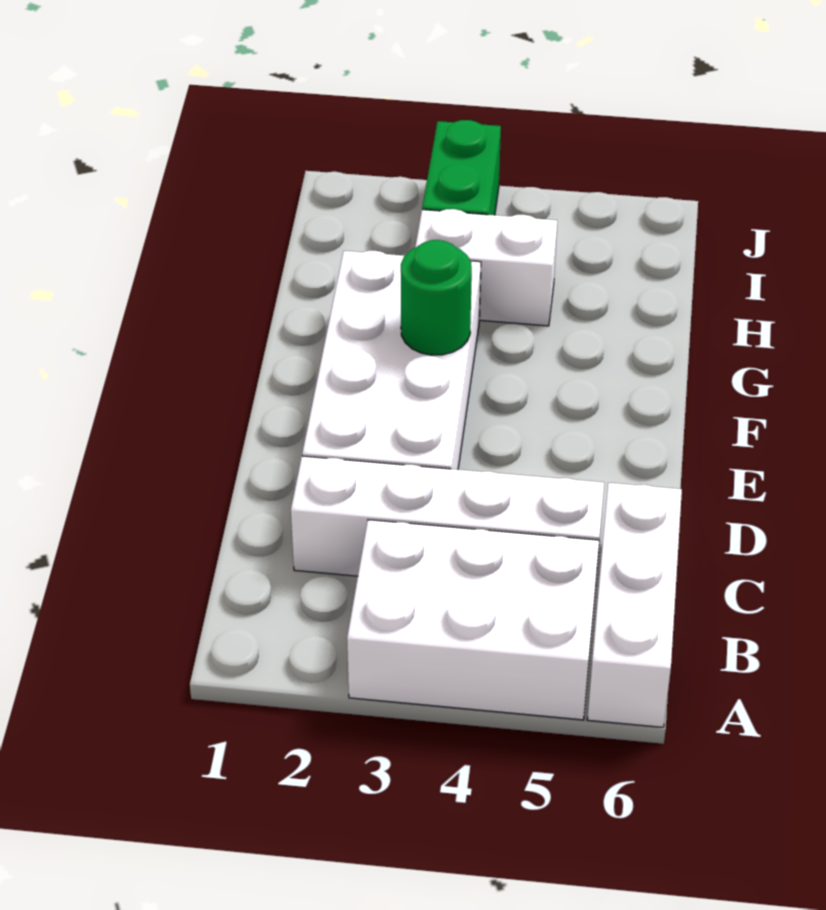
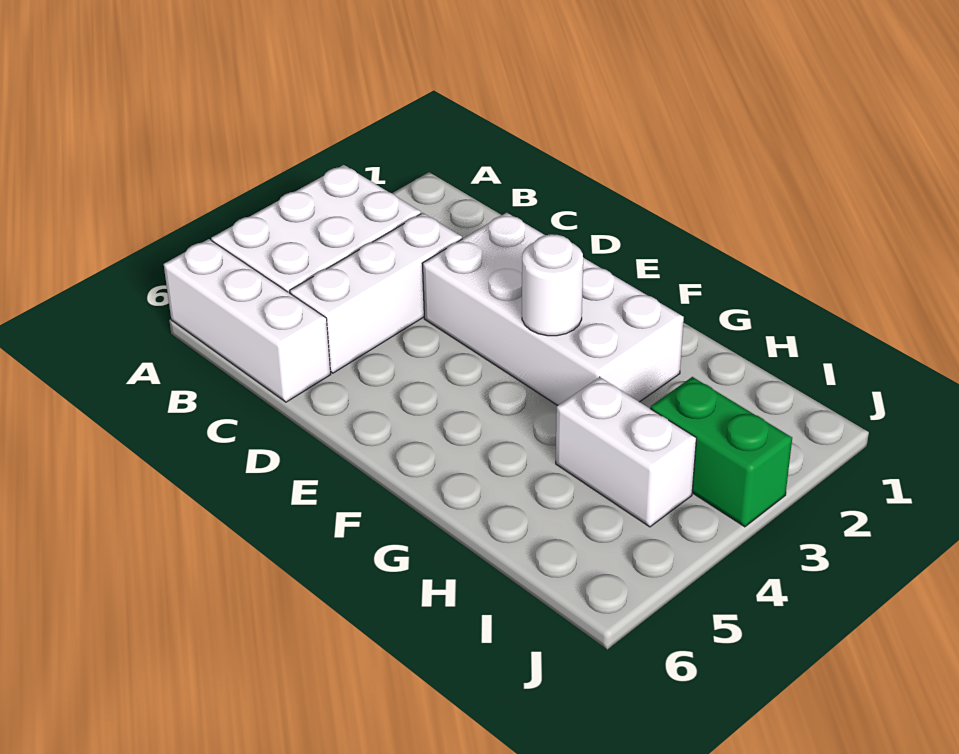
white 1x4 brick [291,456,604,576] -> white 1x3 brick [290,213,462,373]
green 1x1 round brick [401,240,472,355] -> white 1x1 round brick [522,234,583,336]
white 1x2 brick [415,209,557,326] -> white 1x2 brick turned to [556,377,696,527]

